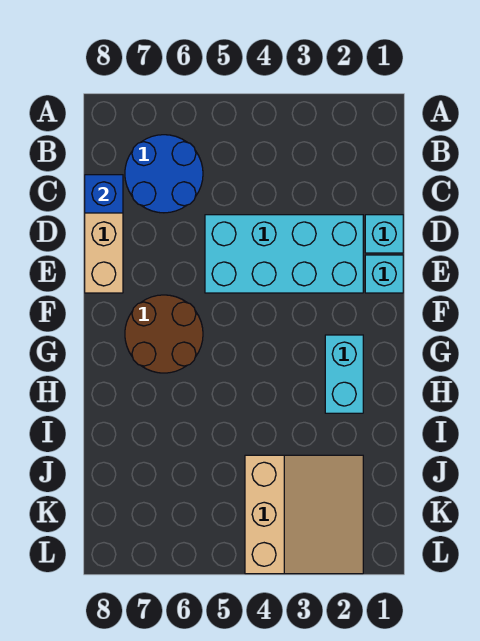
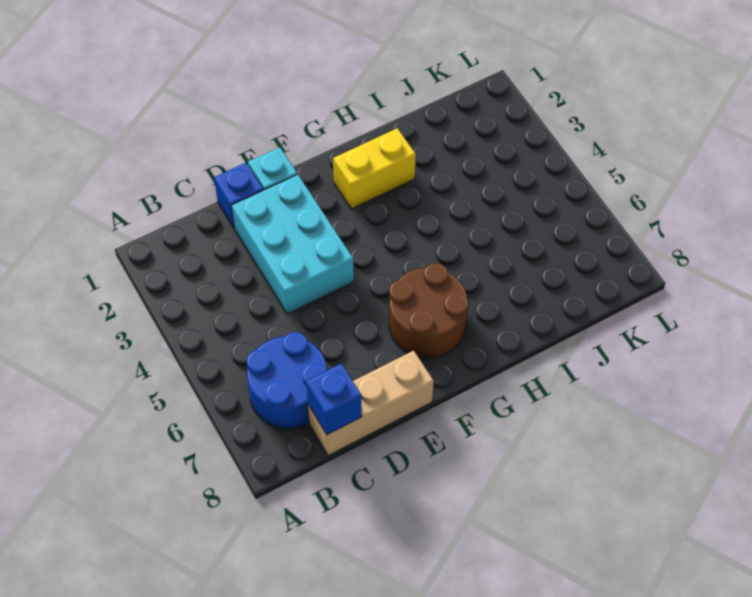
cyan 1x1 brick [365,215,403,253] -> blue 1x1 brick [214,163,263,228]
cyan 2x4 brick [205,215,363,293] -> cyan 2x3 brick [231,174,354,314]
cyan 1x2 brick [325,335,363,413] -> yellow 1x2 brick [333,128,416,209]
tan 3x3 slope [245,455,363,574] -> none

